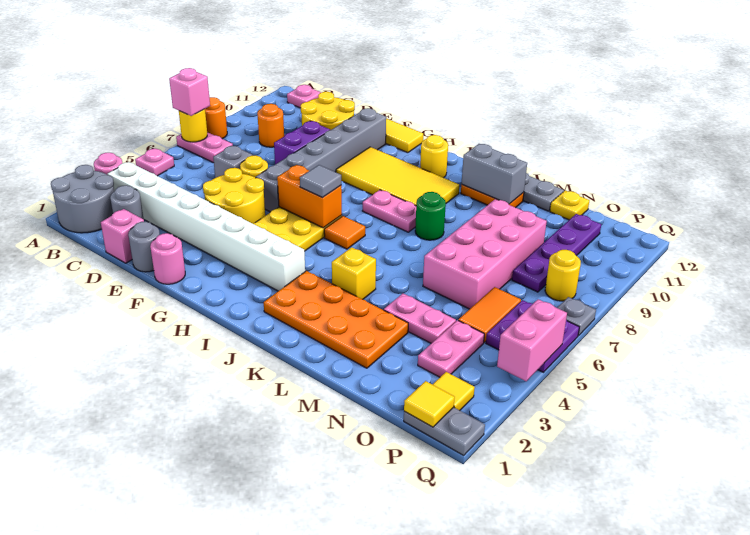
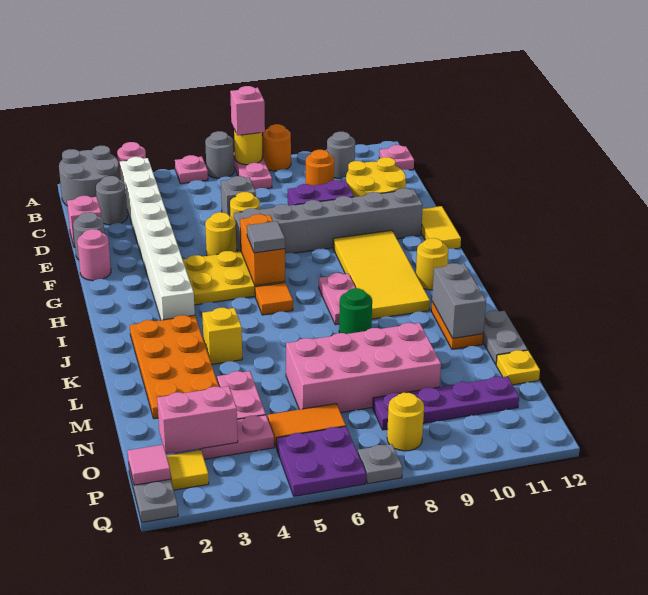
none -> grey 1x1 round brick [205,131,234,178]
none -> grey 1x1 round brick [327,132,355,179]
yellow 2x2 round brick [203,168,265,224] -> yellow 1x1 round brick [205,212,236,256]
yellow 1x1 tile [404,381,455,427] -> pink 1x1 tile [128,445,171,485]
pink 1x2 brick [497,299,567,381] -> pink 1x2 brick moved to [157,386,238,454]

